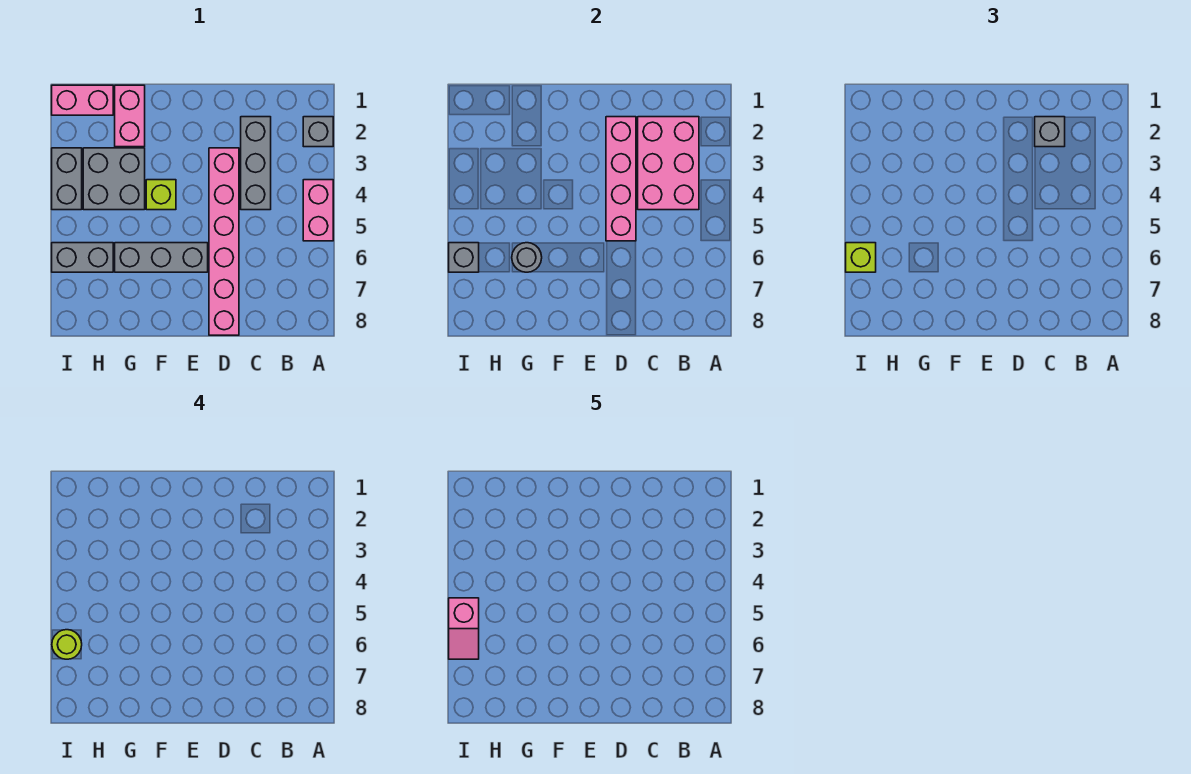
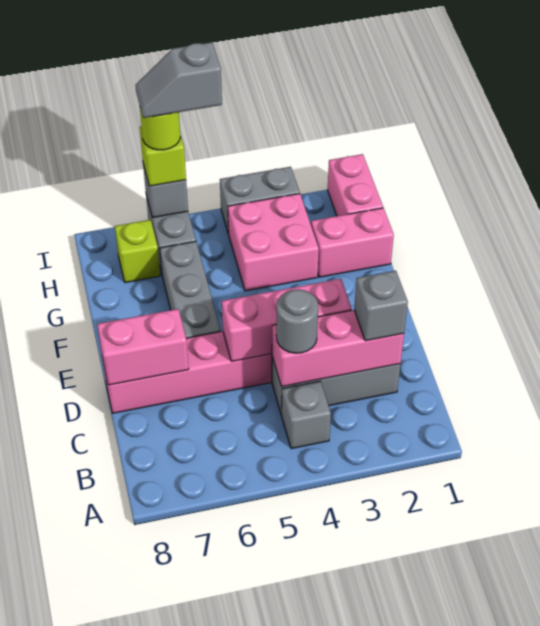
grey 1x1 brick [303,117,333,147] -> grey 1x1 brick moved to [282,381,331,449]
pink 1x2 brick [303,180,333,241] -> pink 1x2 brick moved to [97,309,189,385]
pink 2x3 brick [638,117,699,210] -> pink 1x3 brick [272,310,404,387]
pink 1x4 brick [606,117,636,241] -> pink 1x3 brick [222,279,352,361]
lime 1x1 brick [146,180,176,210] -> lime 1x1 brick moved to [115,220,160,283]
grey 2x2 brick [83,148,145,210] -> pink 2x2 brick [228,194,319,291]
grey 1x1 round brick [512,243,542,272] -> grey 1x1 round brick moved to [276,289,318,353]
pink 1x2 slope [449,598,479,659] -> grey 1x2 slope [135,42,222,118]

